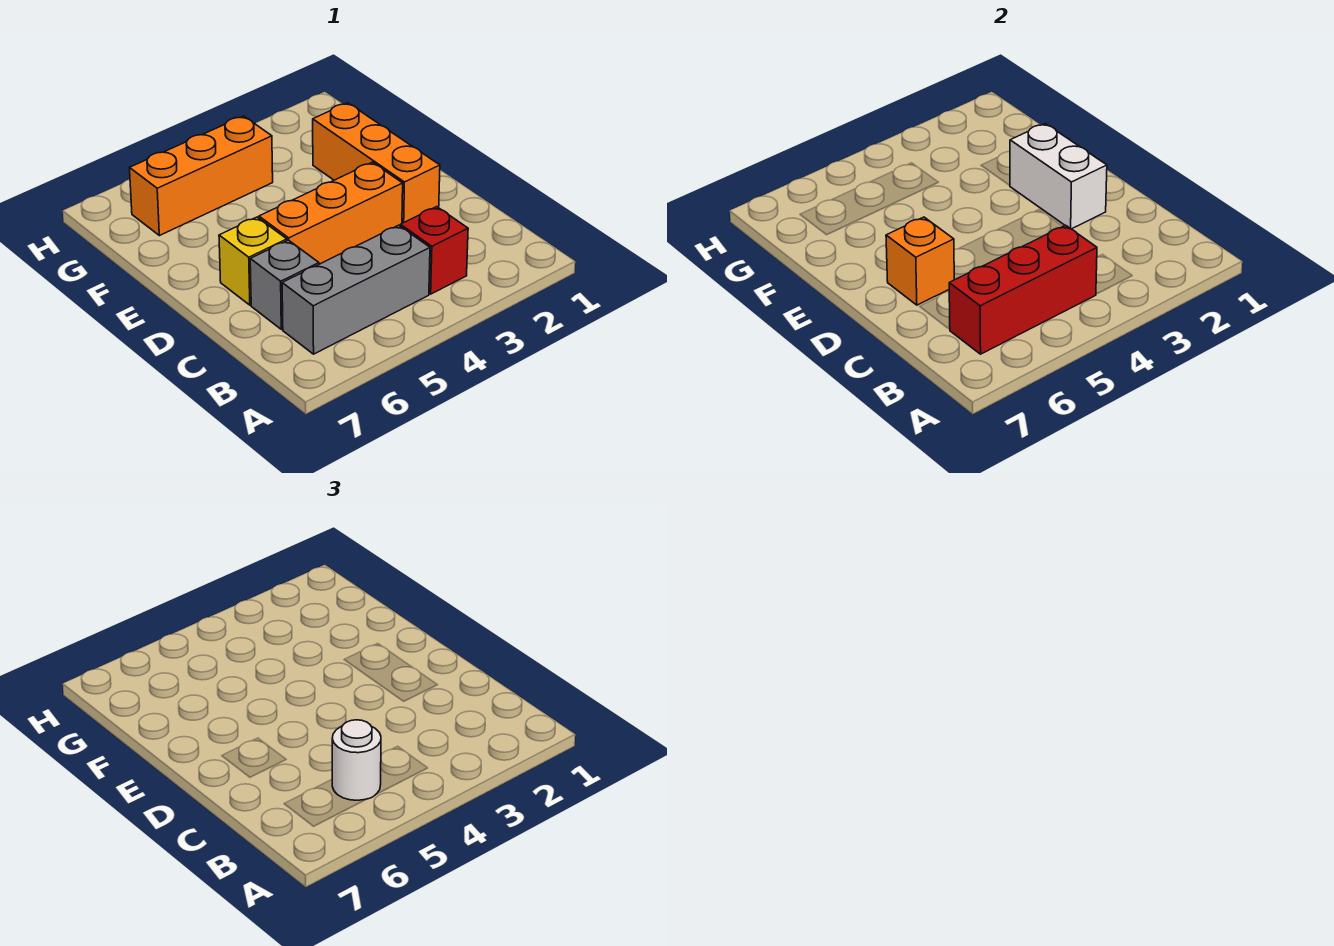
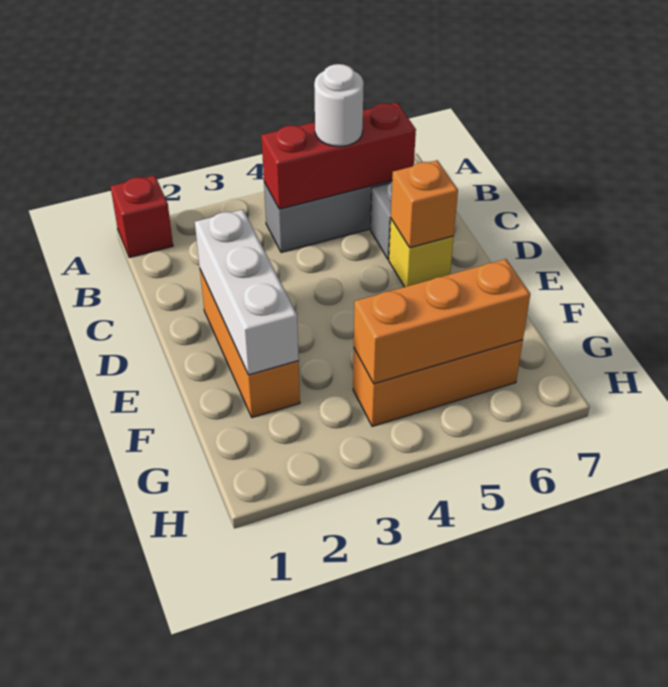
red 1x1 brick [400,207,468,294] -> red 1x1 brick moved to [110,175,173,258]
white 1x2 brick [1010,124,1107,229] -> white 1x3 brick [195,210,299,375]
orange 1x3 brick [259,162,403,264] -> orange 1x3 brick moved to [354,259,530,384]

